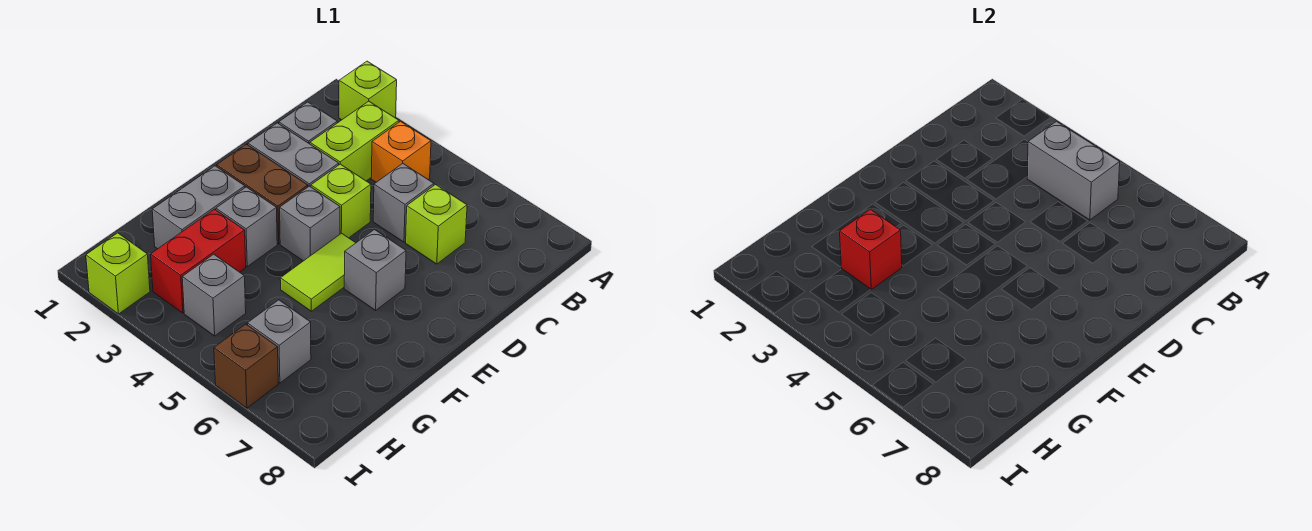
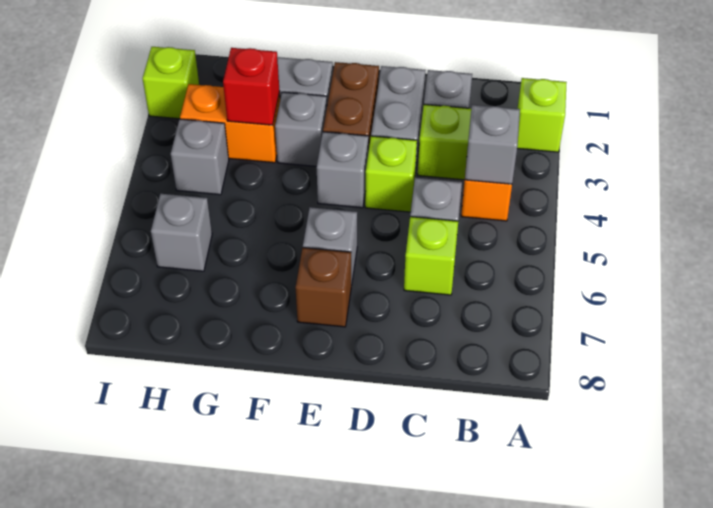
grey 1x2 brick [1027,121,1120,220] -> grey 1x1 brick [465,105,520,184]
lime 1x2 tile [280,233,355,311] -> none
red 1x2 brick [151,209,246,313] -> orange 1x2 brick [180,84,280,163]
brown 1x1 brick [214,324,278,408] -> brown 1x1 brick moved to [295,248,351,327]

